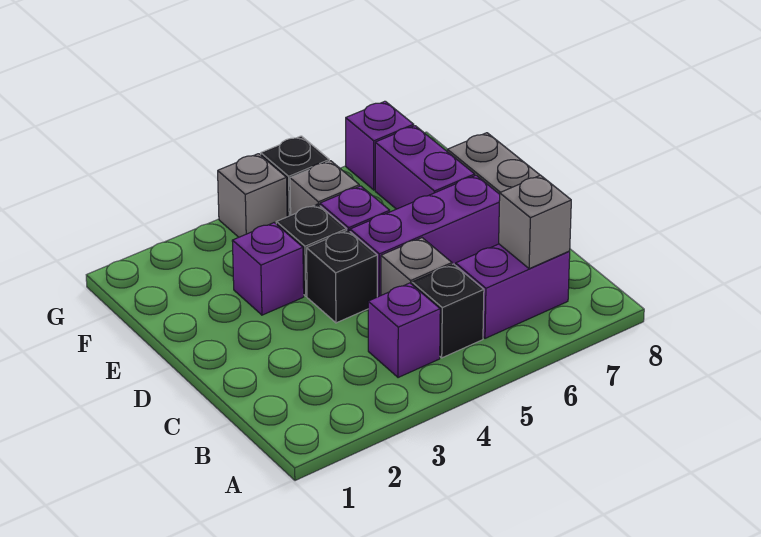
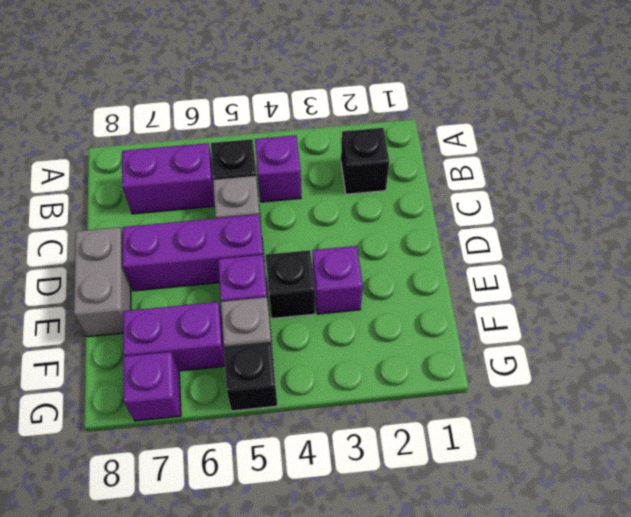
grey 1x1 brick [499,175,571,269] -> none
black 1x1 brick [307,230,377,323] -> black 1x1 brick moved to [341,128,389,194]
purple 1x2 brick [375,126,475,209] -> purple 1x2 brick turned to [123,302,225,371]
grey 1x1 brick [218,154,287,237] -> none

